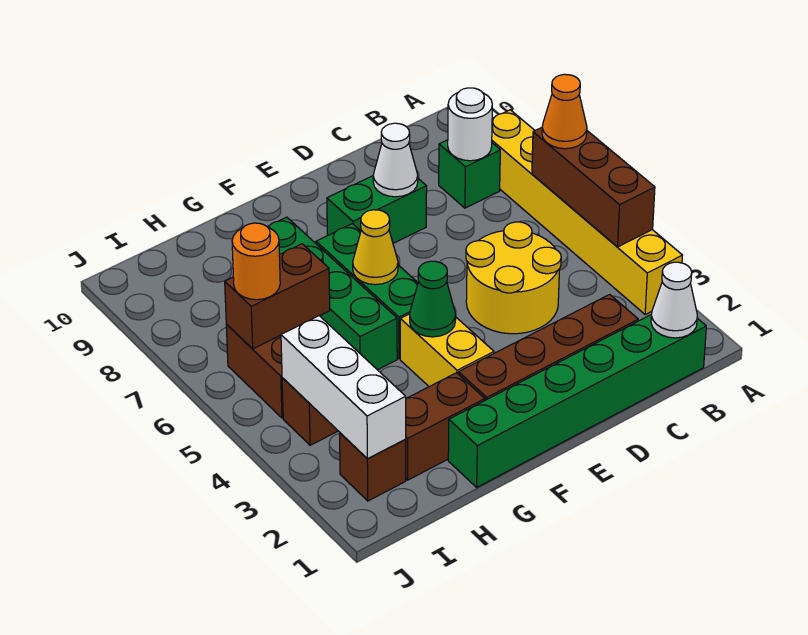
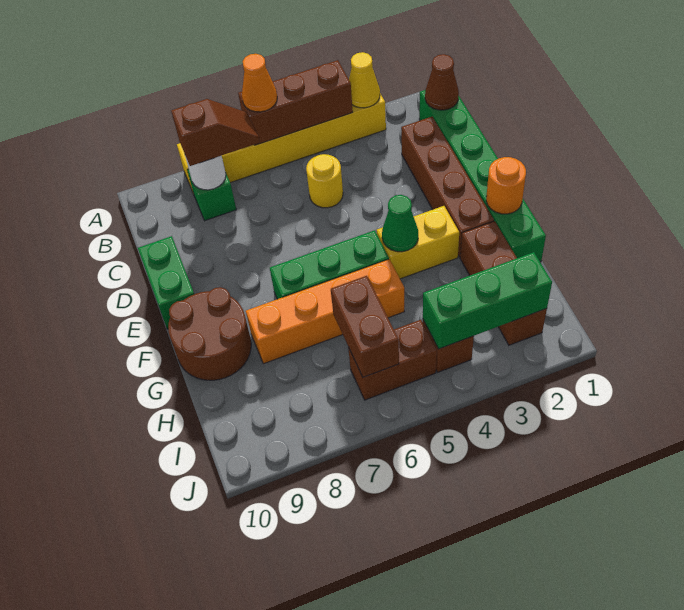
white 1x1 cone [651,262,697,338] -> brown 1x1 cone [425,54,459,110]
none -> brown 1x2 slope [171,99,260,166]
yellow 2x2 round brick [466,222,561,334] -> yellow 1x1 round brick [306,154,343,208]
green 1x2 brick [327,176,427,243] -> green 1x2 brick moved to [138,236,194,329]
white 1x1 cone [373,123,418,197] -> none
yellow 1x1 cone [353,210,398,285] -> yellow 1x1 cone moved to [349,52,380,108]
none -> brown 2x2 round brick [168,287,251,380]
green 1x4 brick [267,217,397,370] -> orange 1x4 brick [246,259,404,364]
white 1x3 brick [281,316,406,459] -> green 1x3 brick [423,252,552,349]
orange 1x1 round brick [232,223,280,300] -> orange 1x1 round brick moved to [486,157,526,214]

